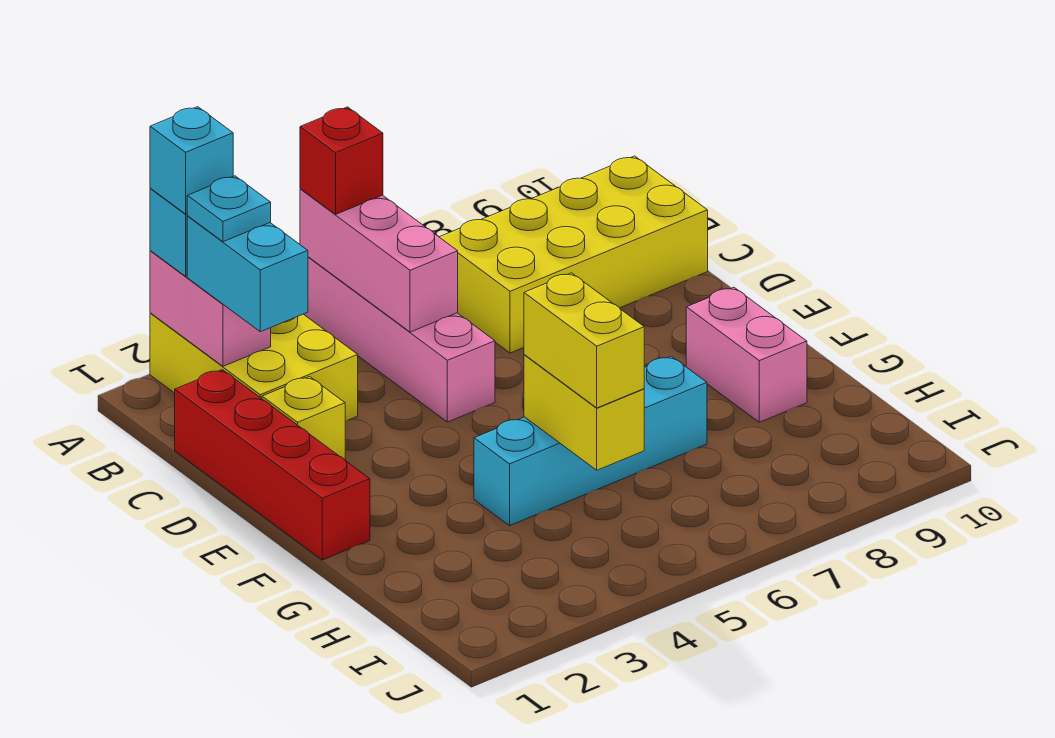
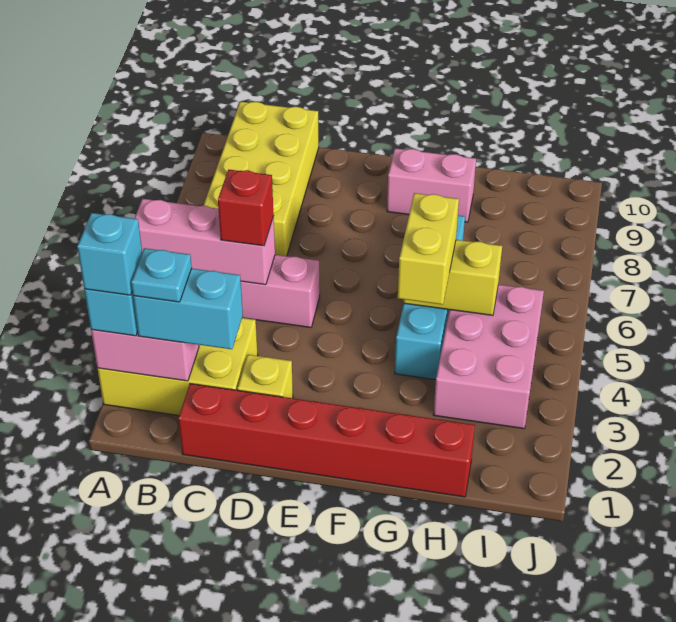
red 1x1 brick [300,107,383,214] -> red 1x1 brick moved to [218,170,274,246]
red 1x4 brick [175,370,370,560] -> red 1x6 brick [178,384,475,497]
yellow 1x2 brick [524,273,644,408] -> yellow 1x2 brick turned to [398,193,459,305]
none -> pink 2x3 brick [434,285,544,429]

